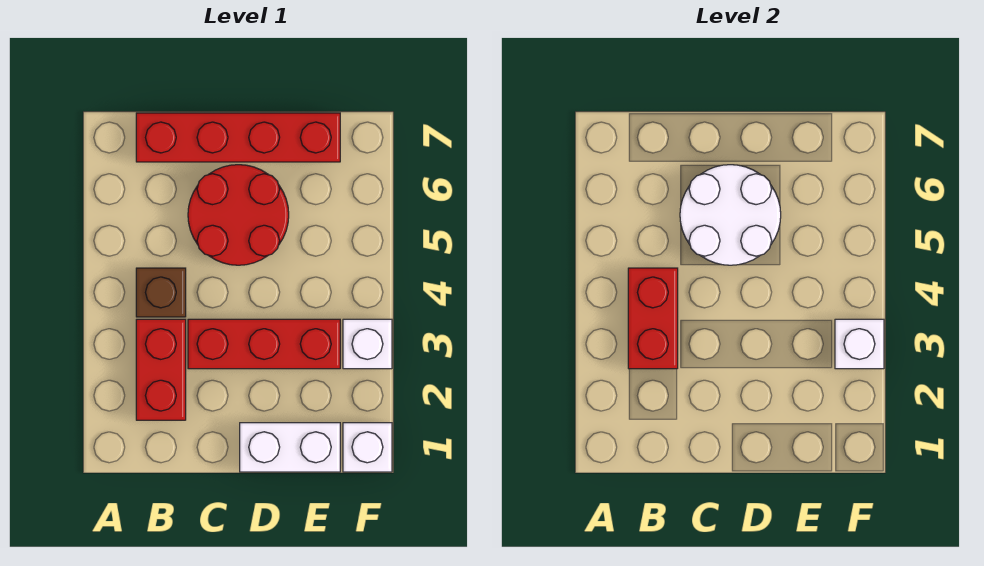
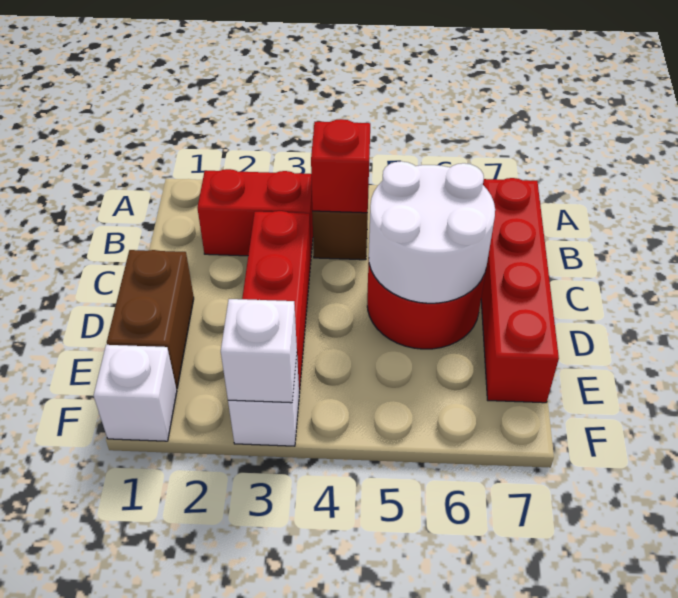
red 1x2 brick [628,268,678,369] -> red 1x1 brick [311,119,370,213]
white 1x2 brick [240,423,340,472] -> brown 1x2 brick [107,250,194,389]

